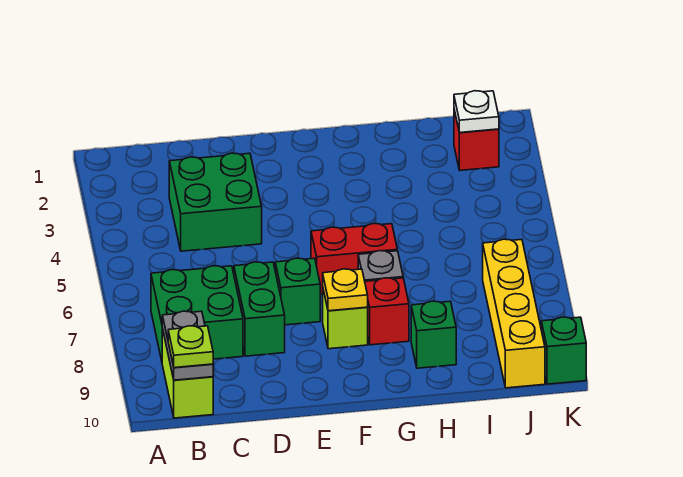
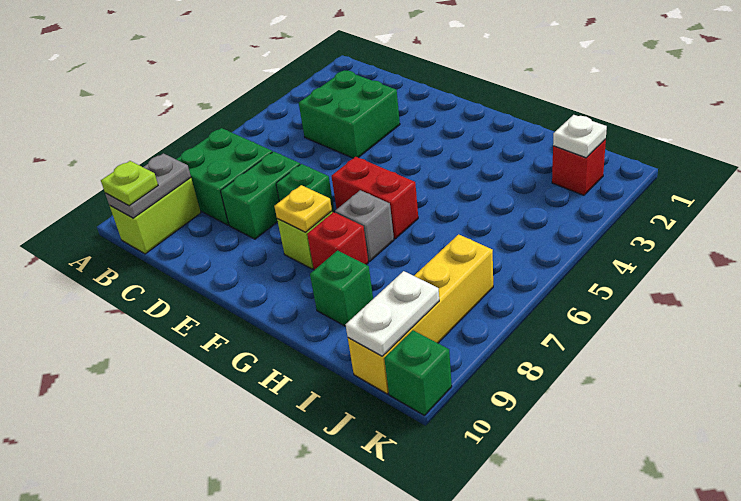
none -> white 1x2 plate [346,271,439,356]

